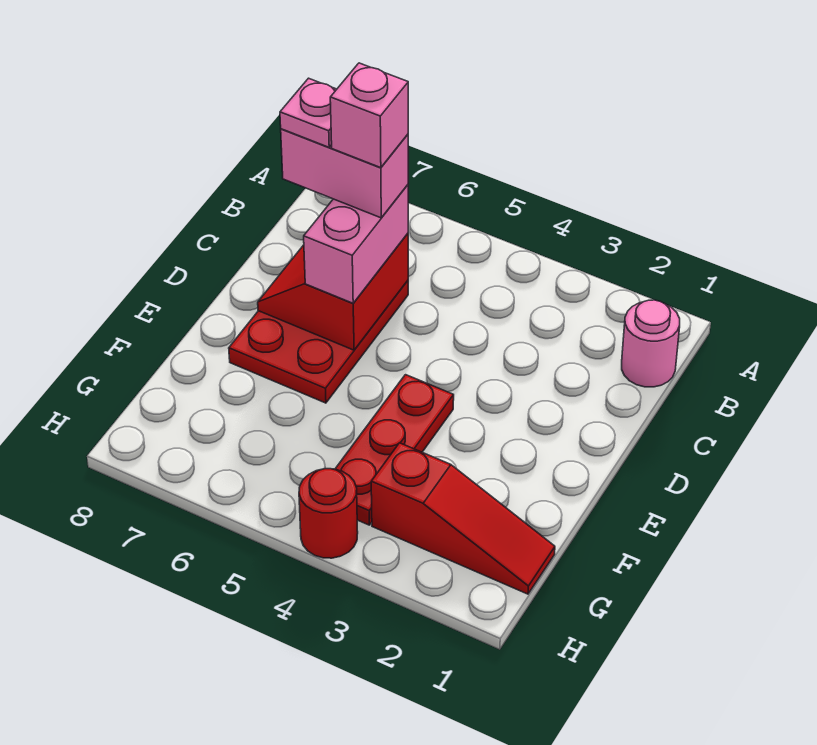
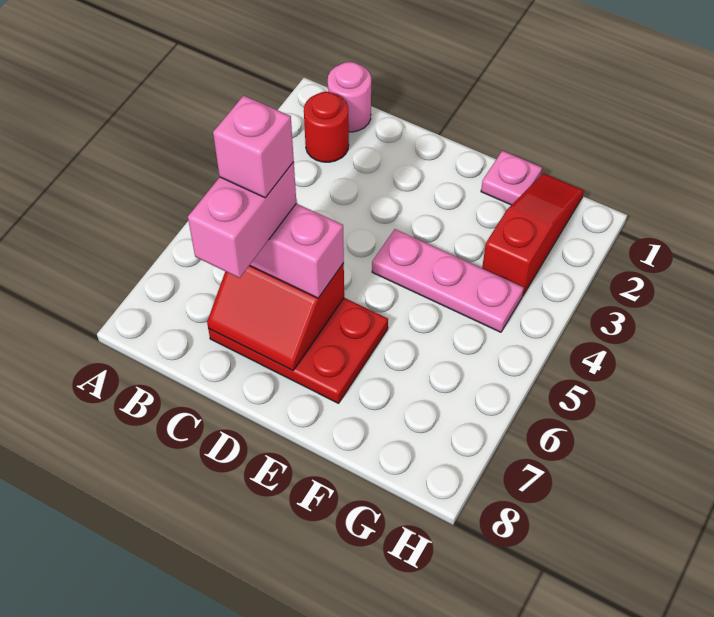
pink 1x1 plate [280,78,337,147] -> pink 1x1 plate moved to [481,151,542,205]
red 1x3 plate [335,375,454,525] -> pink 1x3 plate [372,229,524,332]
red 1x1 round brick [299,469,358,558] -> red 1x1 round brick moved to [304,92,349,162]

